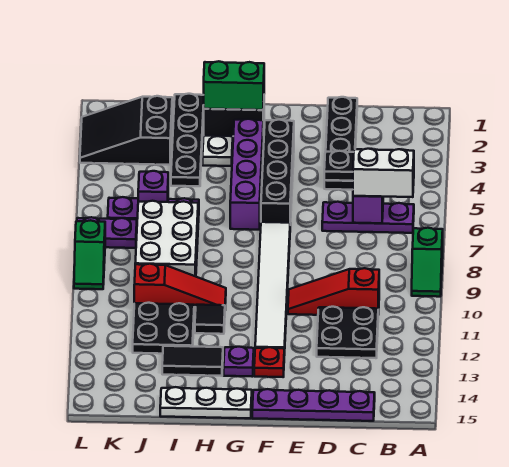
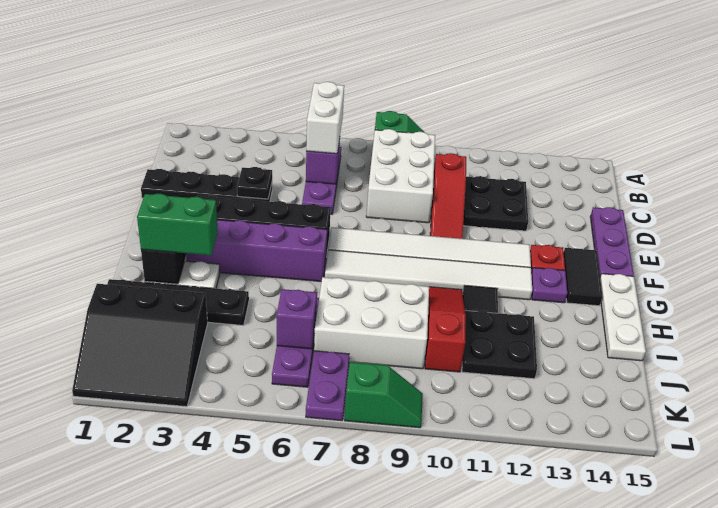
none -> white 2x3 brick [366,129,435,223]
purple 1x4 plate [252,389,375,421] -> purple 1x3 plate [590,207,634,276]
green 1x2 brick [204,61,264,110] -> green 1x2 brick turned to [137,194,218,255]
none -> white 1x6 tile [325,250,532,300]
black 1x2 tile [162,346,223,376] -> black 1x2 tile moved to [564,248,602,306]
black 2x3 slope [80,96,172,165] -> black 3x3 slope [72,284,208,407]

